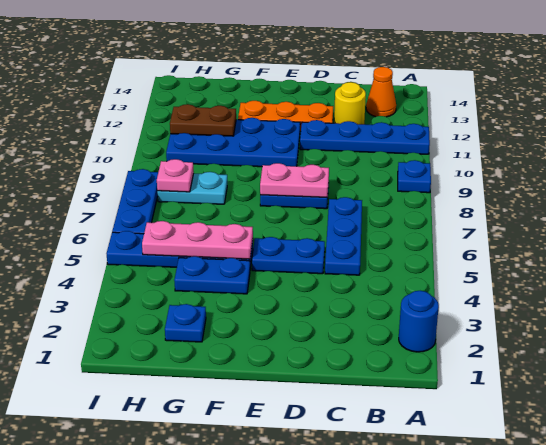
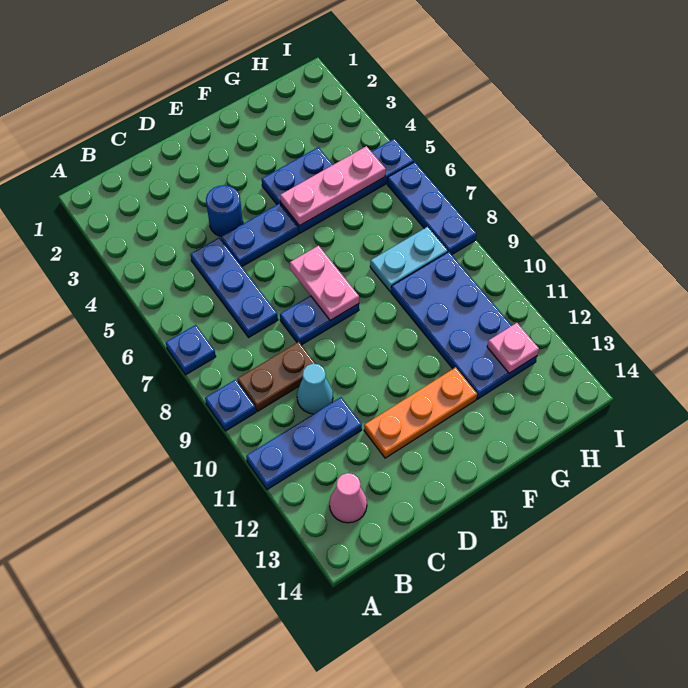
blue 1x1 round brick [399,291,439,352] -> blue 1x1 round brick moved to [206,185,243,236]
blue 1x4 plate [300,120,430,154] -> blue 1x3 plate [246,397,362,490]
orange 1x1 cone [366,67,396,117] -> pink 1x1 cone [330,473,367,523]
none -> cyan 1x1 cone [297,364,333,414]
yellow 1x1 round brick [334,82,366,124] -> none
pink 1x2 plate [260,163,329,198] -> pink 1x2 plate turned to [290,246,359,320]
blue 2x4 plate [166,118,300,167] -> blue 2x4 plate turned to [391,252,537,399]
blue 1x1 plate [165,304,206,342] -> blue 1x1 plate moved to [166,325,216,375]
brown 1x2 plate [170,104,236,136] -> brown 1x2 plate moved to [237,342,316,411]
pink 1x1 plate [157,159,194,192] -> pink 1x1 plate moved to [487,323,539,373]

